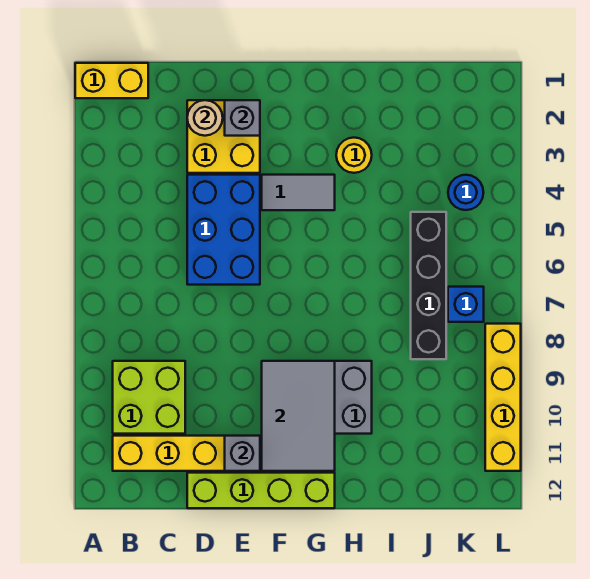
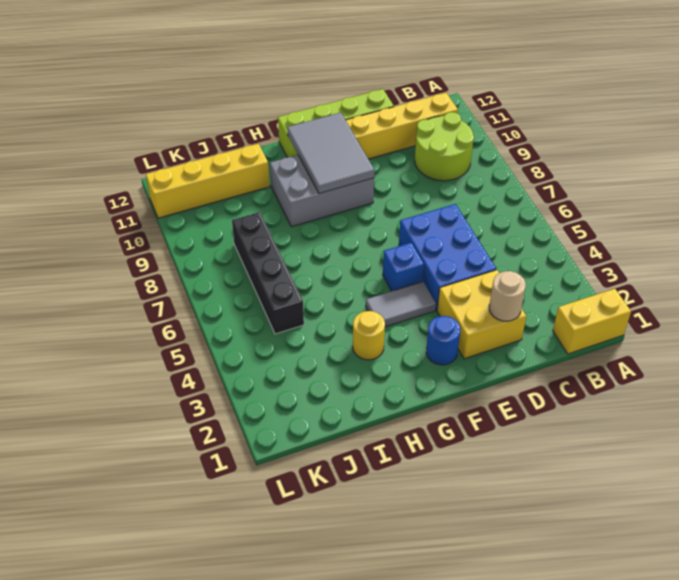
lime 2x2 brick [113,361,185,434] -> lime 2x2 round brick [415,112,474,181]
grey 1x1 brick [225,100,260,136] -> none
grey 1x1 brick [225,436,260,471] -> none
blue 1x1 round brick [448,175,483,210] -> blue 1x1 round brick moved to [426,316,460,365]
blue 1x1 brick [448,287,484,322] -> blue 1x1 brick moved to [383,243,424,291]
yellow 1x4 brick [485,324,521,471] -> yellow 1x4 brick turned to [146,144,270,218]

